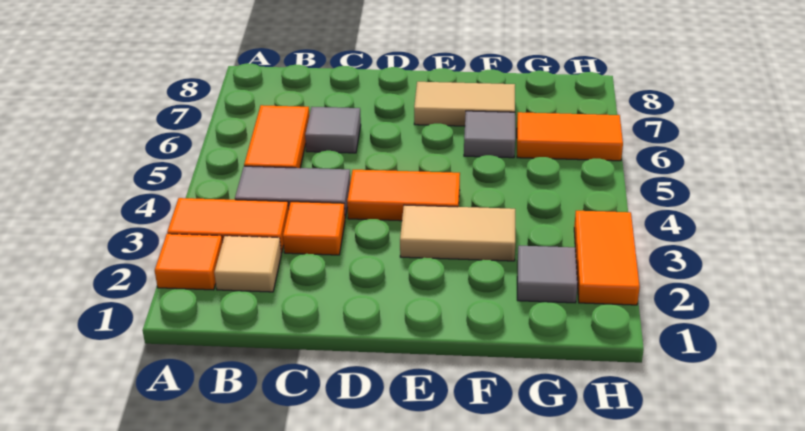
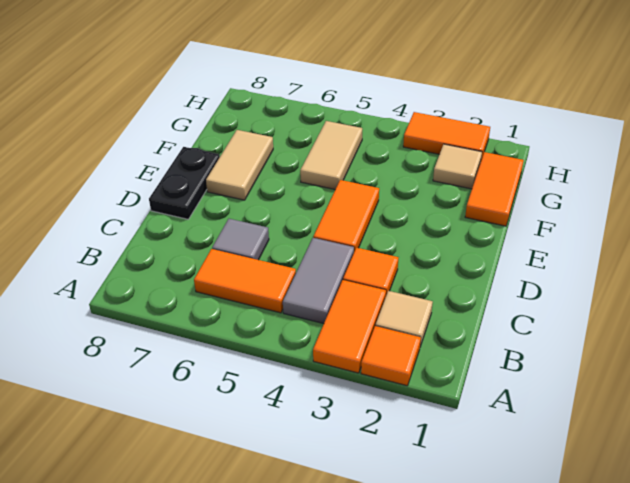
none -> black 1x2 plate [149,147,220,219]
tan 1x2 tile [400,205,515,261] -> tan 1x2 tile moved to [300,121,362,189]
grey 1x1 tile [464,111,515,158] -> none
grey 1x1 tile [517,246,577,303] -> tan 1x1 tile [433,144,482,189]
orange 1x2 tile [517,112,623,161] -> orange 1x2 tile moved to [465,152,524,226]

